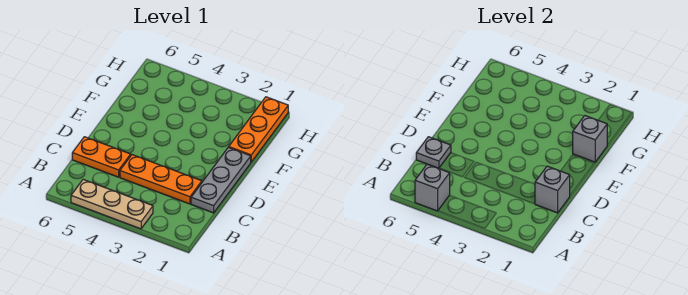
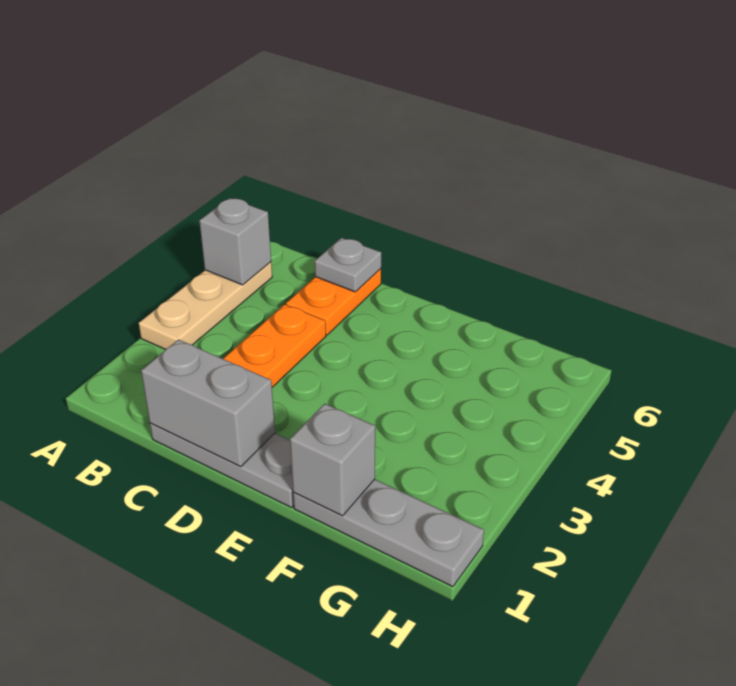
grey 1x1 brick [535,166,570,213] -> grey 1x2 brick [141,339,275,467]
orange 1x3 plate [229,97,288,162] -> grey 1x3 plate [293,479,484,587]

